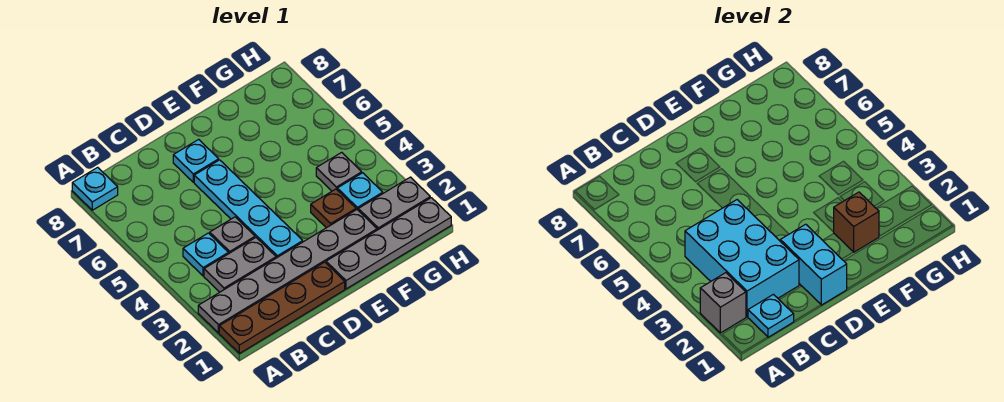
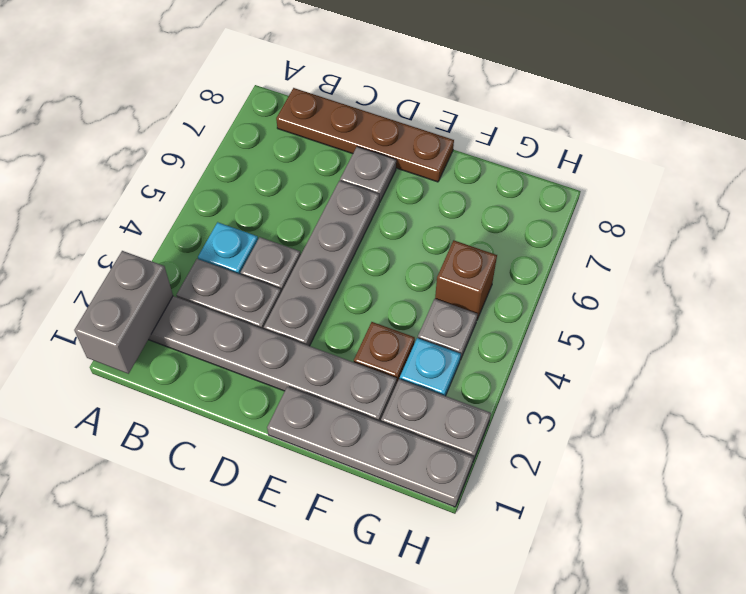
brown 1x4 plate [219,262,345,353] -> brown 1x4 plate moved to [276,88,454,182]
grey 1x1 brick [700,273,746,333] -> grey 1x2 brick [74,251,173,374]
cyan 1x1 plate [72,167,118,210] -> none
cyan 1x1 plate [748,294,794,337] -> none
cyan 2x3 brick [685,200,799,317] -> none
cyan 1x2 brick [780,224,847,305] -> none
cyan 1x4 plate [194,160,303,258] -> grey 1x4 plate [264,181,379,346]
cyan 1x1 plate [173,139,219,182] -> grey 1x1 plate [340,147,396,202]
brown 1x1 brick [834,192,879,252] -> brown 1x1 brick moved to [435,240,497,319]

